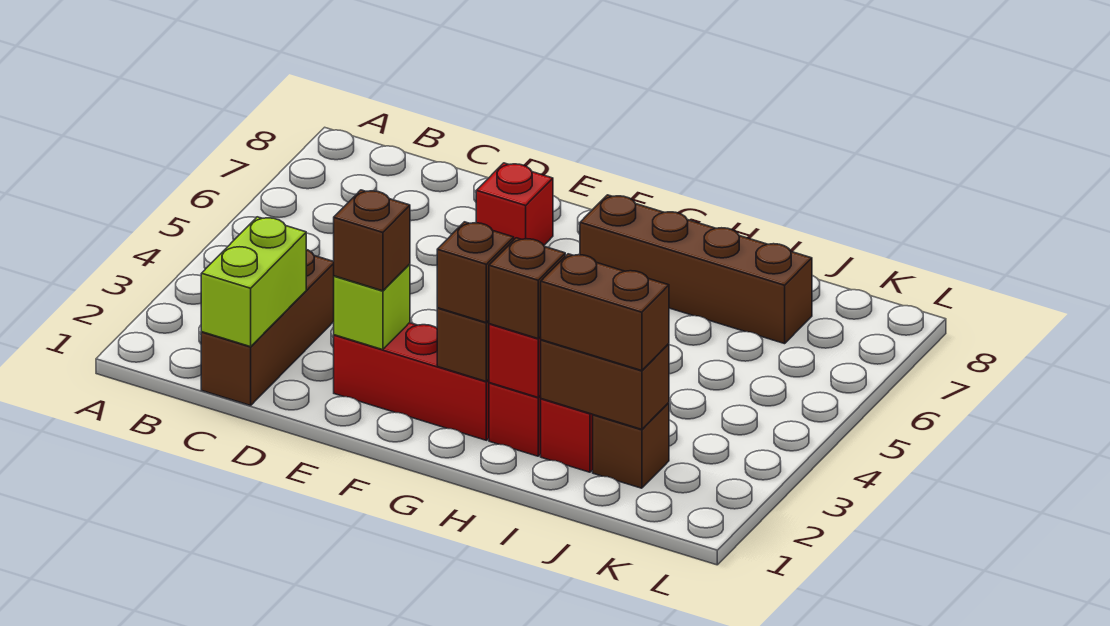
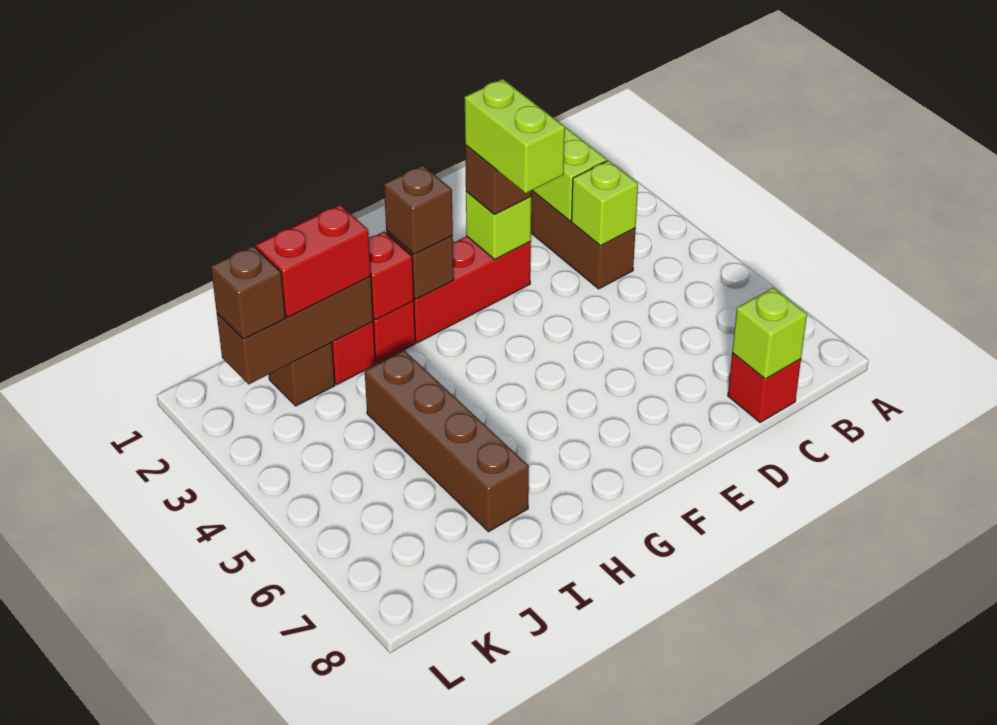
none -> lime 1x1 brick [572,161,638,246]
none -> lime 1x1 brick [732,288,807,379]
none -> lime 1x2 brick [465,79,565,193]
red 1x1 brick [476,163,553,245] -> red 1x1 brick moved to [728,353,801,422]
brown 1x4 brick [580,195,812,344] -> brown 1x4 brick turned to [365,351,529,532]
brown 1x1 brick [489,238,565,339] -> brown 1x1 brick moved to [211,246,285,339]
brown 1x2 brick [541,340,669,429] -> brown 1x3 brick [217,276,373,384]
brown 1x2 brick [541,254,669,371] -> red 1x2 brick [256,205,371,317]

